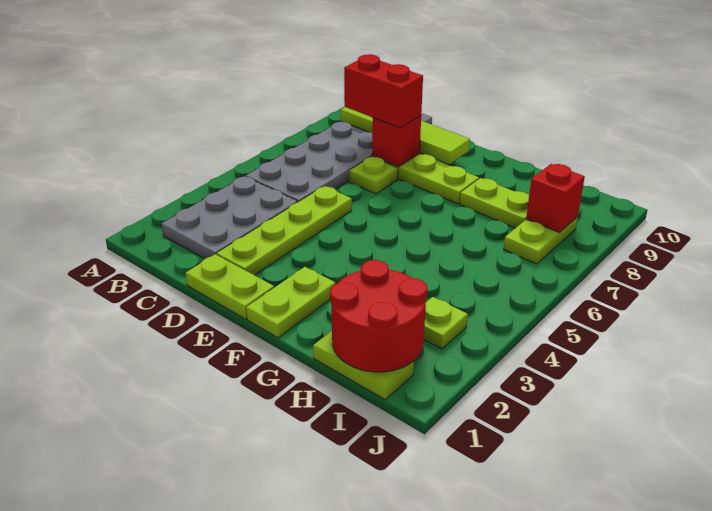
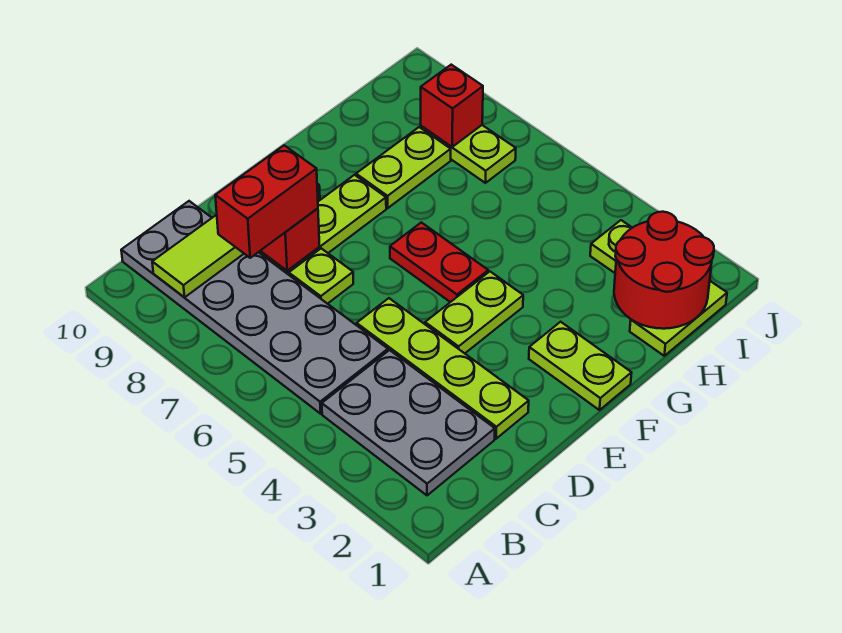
lime 1x2 plate [186,254,274,319] -> lime 1x2 plate moved to [425,272,523,353]
none -> red 1x2 plate [390,222,488,302]

